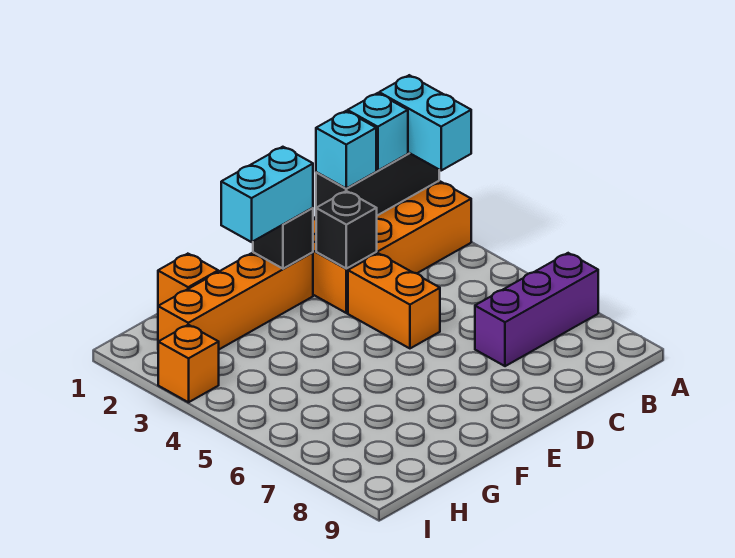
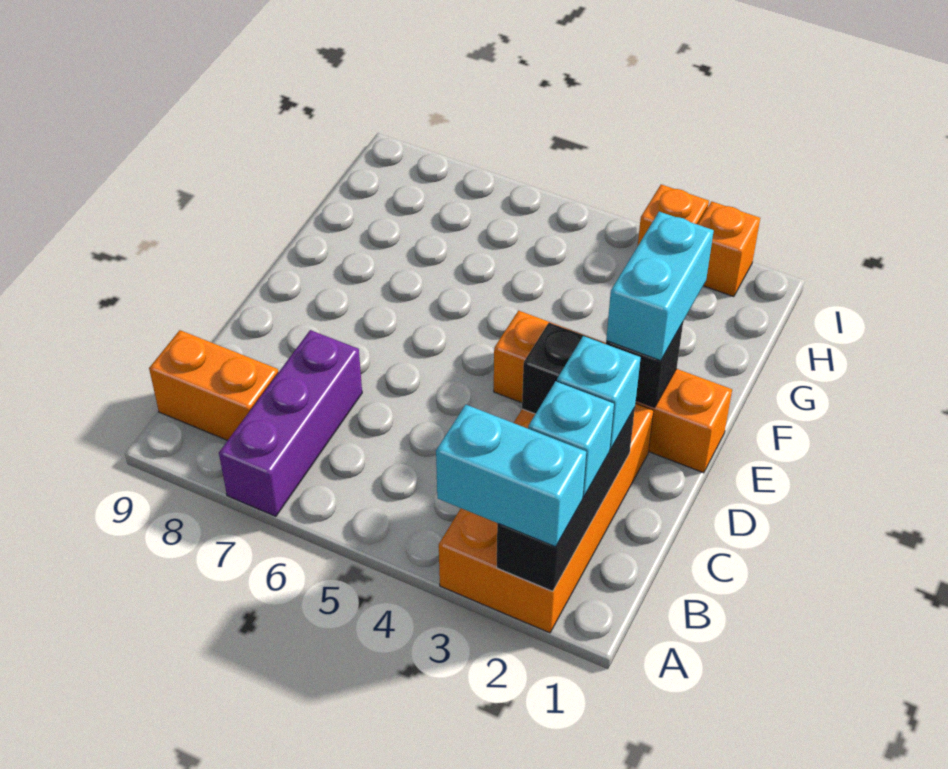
orange 1x2 brick [348,253,440,348] -> orange 1x2 brick moved to [149,330,278,441]
orange 1x4 brick [158,252,313,349] -> orange 1x4 brick turned to [494,311,732,473]
orange 1x1 brick [158,254,218,306] -> orange 1x1 brick moved to [698,201,760,297]

